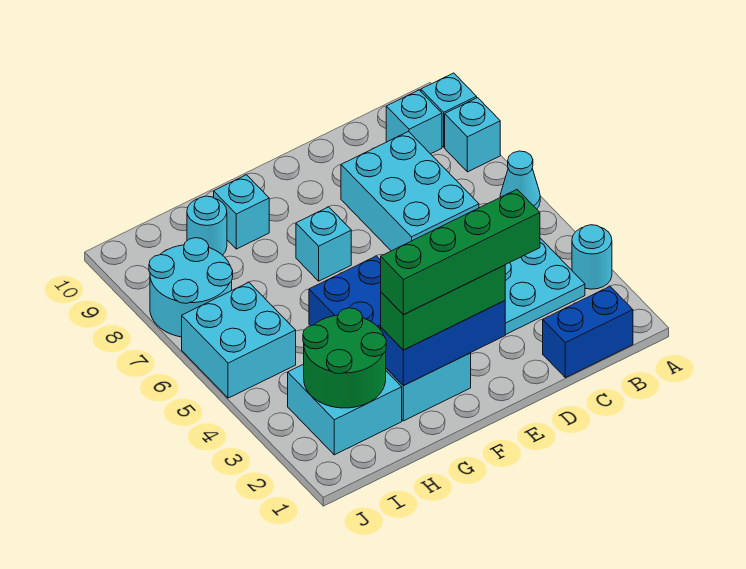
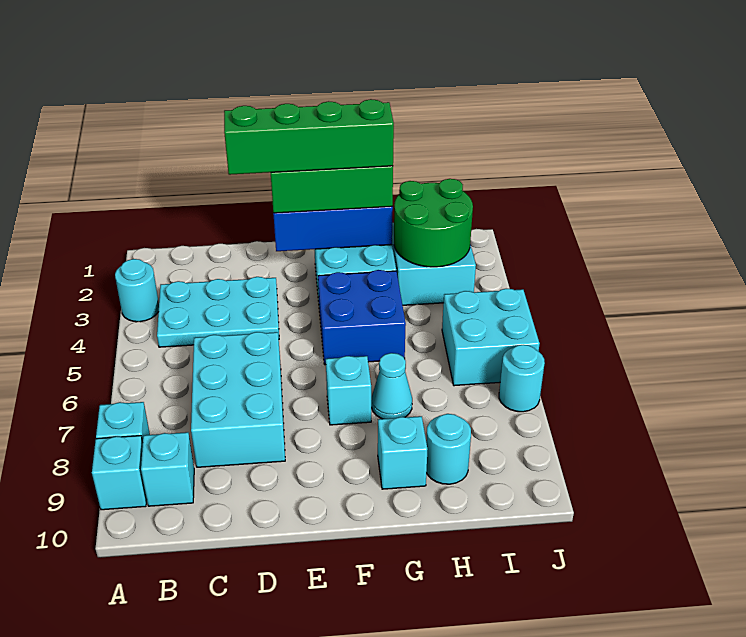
cyan 1x1 cone [500,151,540,209] -> cyan 1x1 cone moved to [371,353,412,419]
blue 1x2 brick [543,287,633,378] -> none
cyan 2x2 round brick [149,238,233,337] -> cyan 1x1 round brick [499,345,545,412]

